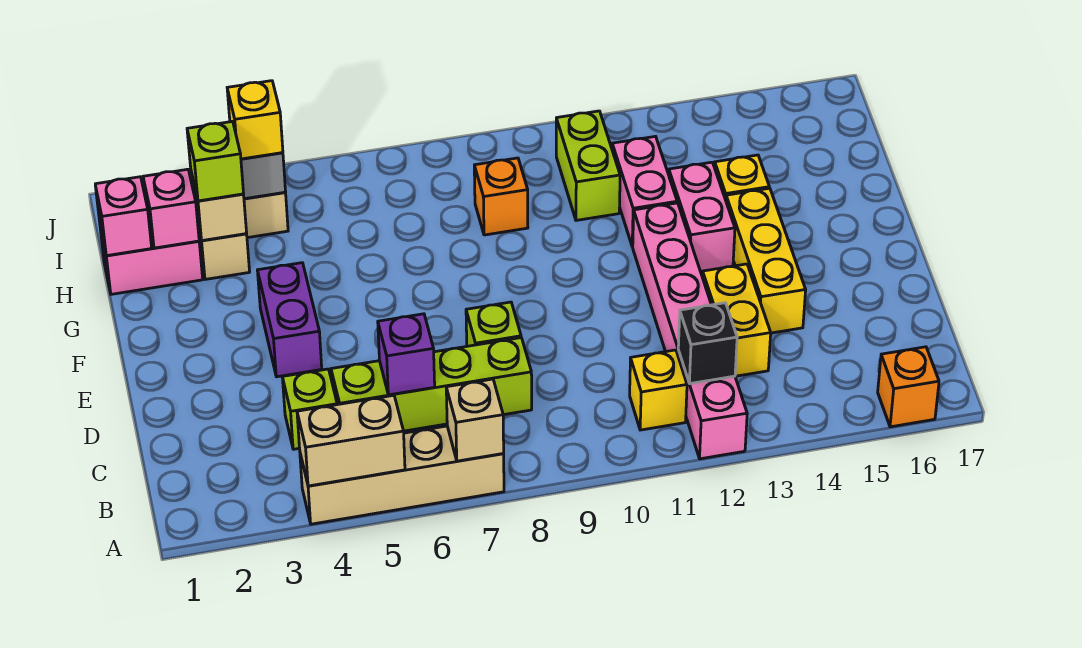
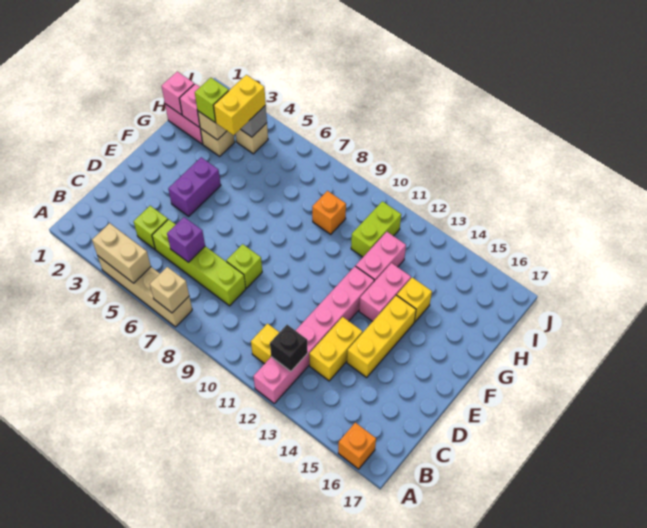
yellow 1x1 brick [227,81,283,159] -> yellow 1x2 brick [213,75,266,135]

